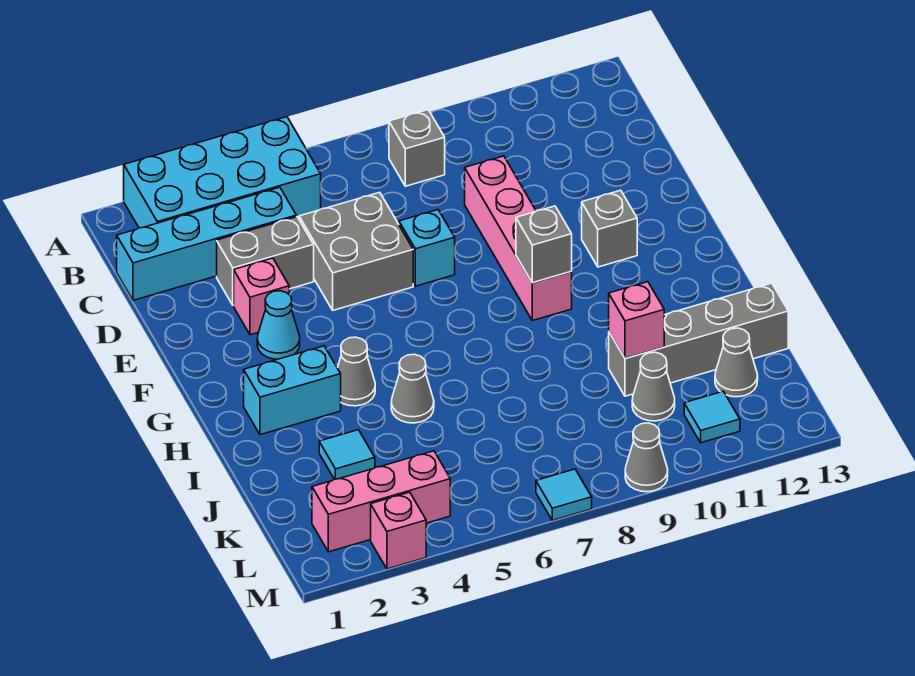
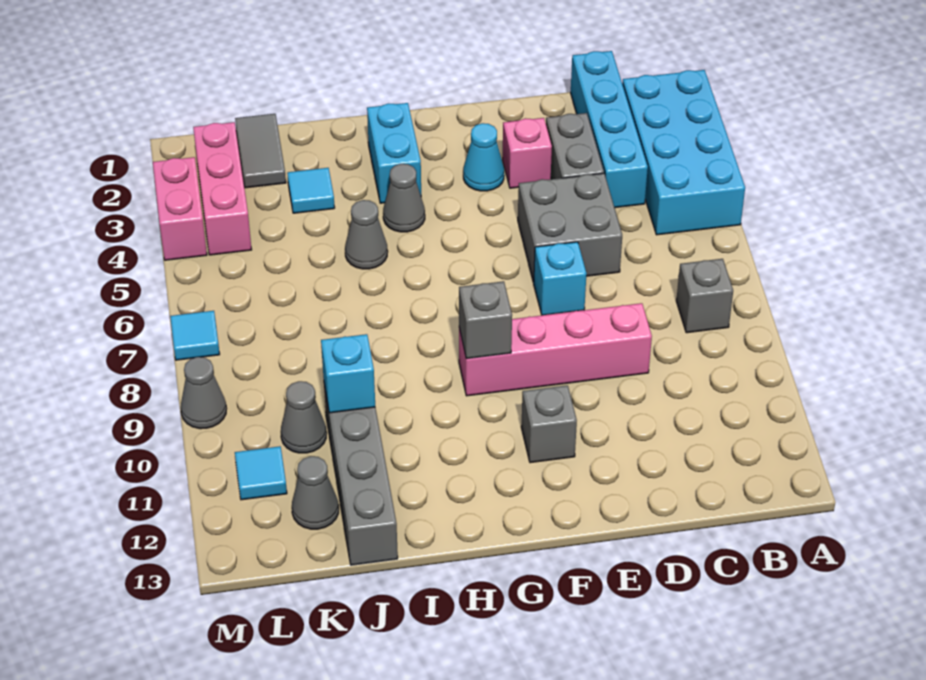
pink 1x1 brick [609,282,664,358] -> cyan 1x1 brick [321,334,375,413]
none -> grey 1x2 tile [235,114,286,188]
pink 1x1 brick [371,492,426,569] -> pink 1x2 brick [153,157,207,260]

